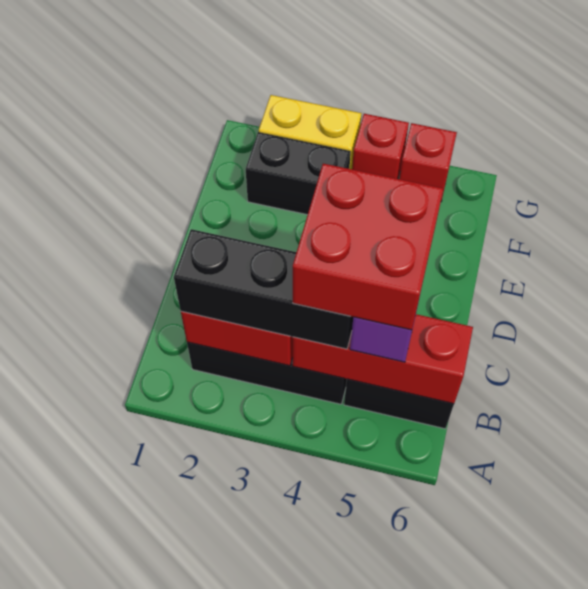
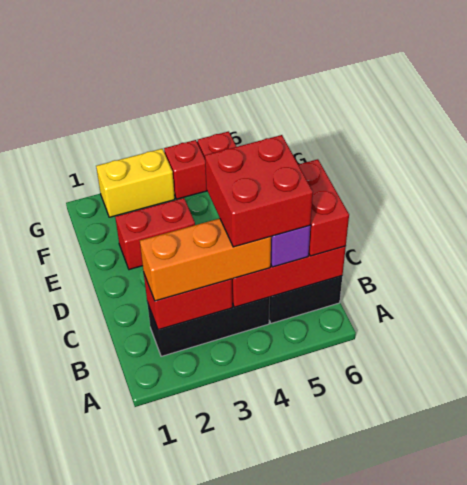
black 1x3 brick [174,229,353,349] -> orange 1x3 brick [140,218,271,301]
none -> red 1x2 brick [298,159,349,256]
none -> red 1x2 brick [115,198,195,270]
black 1x2 brick [246,132,351,215] -> none

